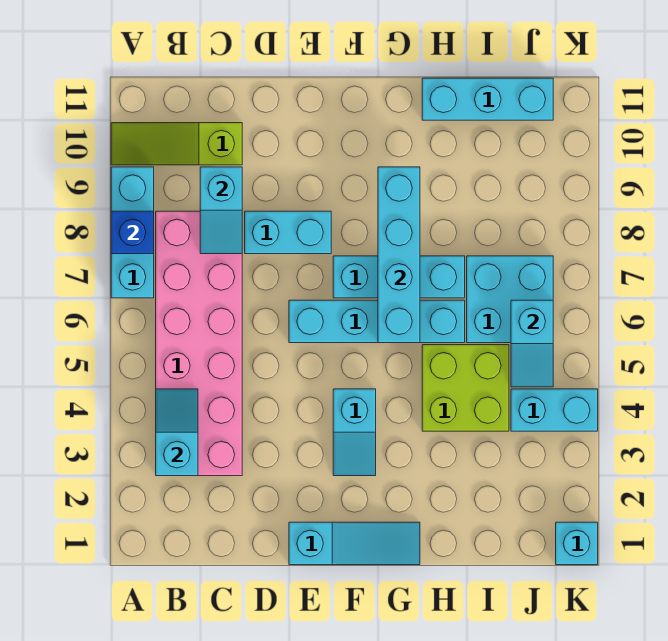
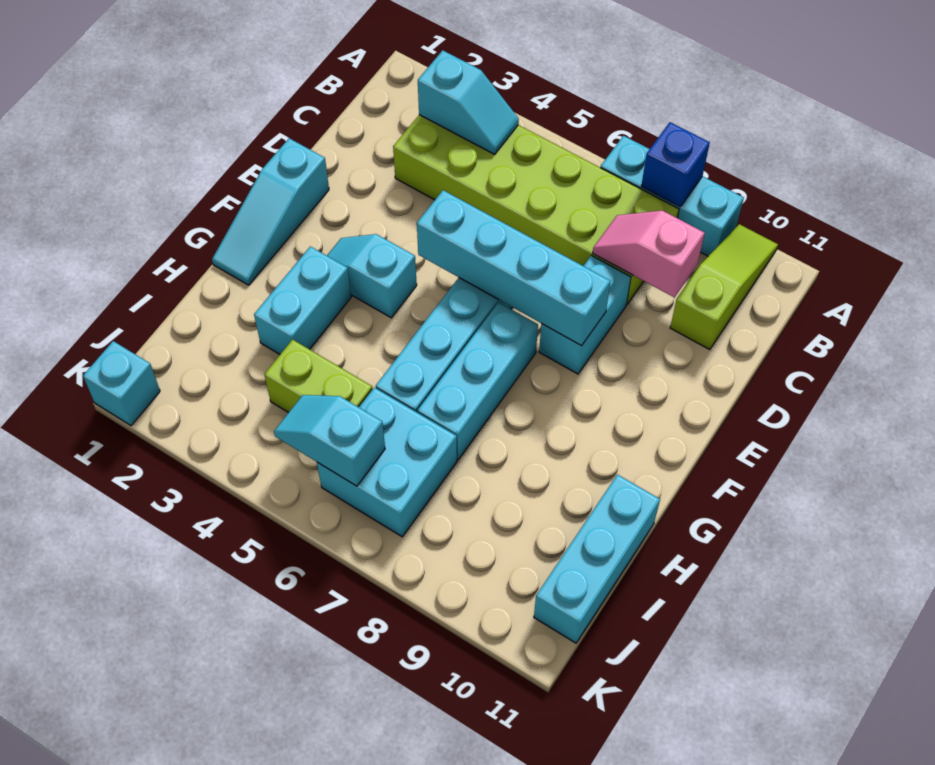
pink 2x6 brick [156,211,242,476] -> lime 2x6 brick [393,115,679,304]
cyan 1x2 slope [200,167,242,254] -> pink 1x2 slope [593,210,705,298]
cyan 1x4 brick [378,167,420,343] -> cyan 1x4 brick moved to [417,190,610,346]
lime 2x2 brick [422,345,509,431] -> lime 1x2 brick [264,339,373,413]
cyan 1x2 brick [511,389,598,431] -> cyan 1x2 brick moved to [254,247,351,354]

